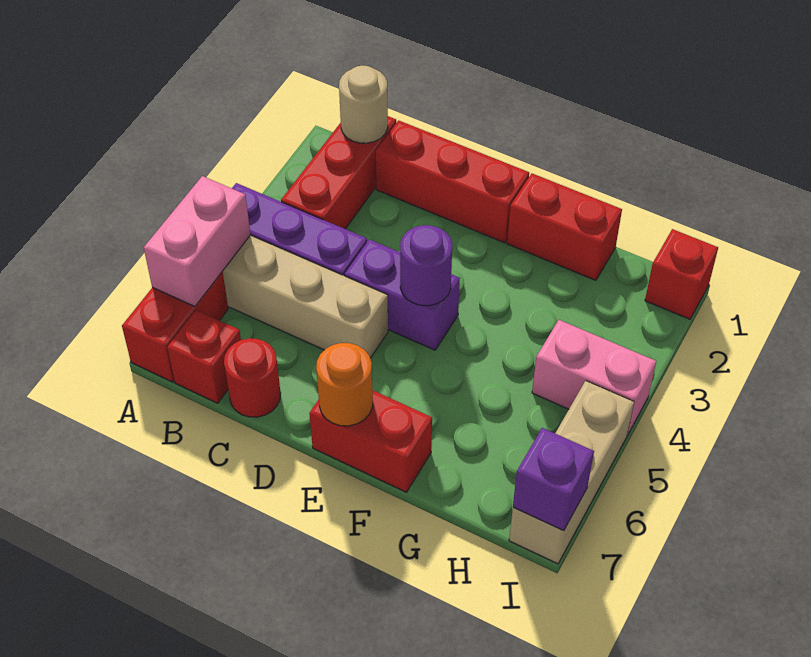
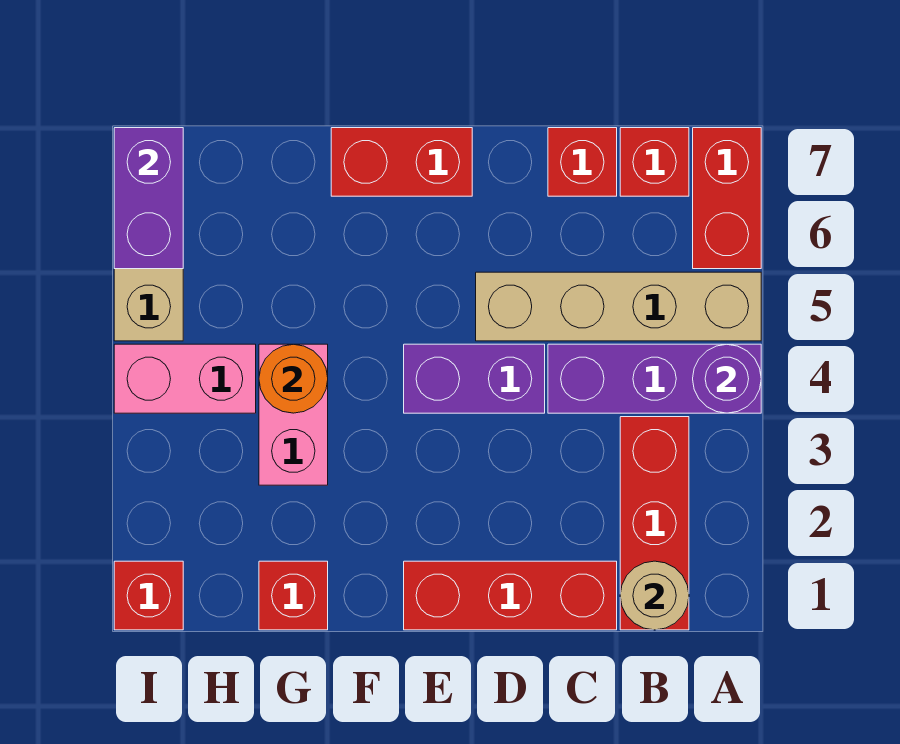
pink 1x2 brick [144,176,250,306] -> pink 1x2 brick moved to [259,344,328,485]
red 1x1 round brick [224,338,281,417] -> red 1x1 brick [548,128,617,196]
purple 1x1 round brick [400,225,452,306] -> purple 1x1 round brick moved to [693,344,761,413]
orange 1x1 round brick [316,343,373,426] -> orange 1x1 round brick moved to [259,344,328,413]
red 1x2 brick [507,173,622,280] -> red 1x1 brick [259,561,328,630]
purple 1x1 brick [513,428,594,531] -> purple 1x2 brick [114,128,183,269]

